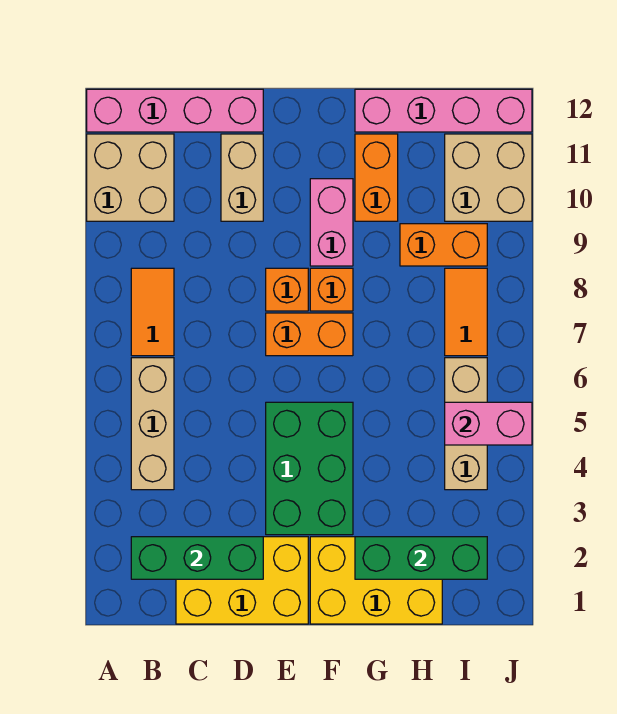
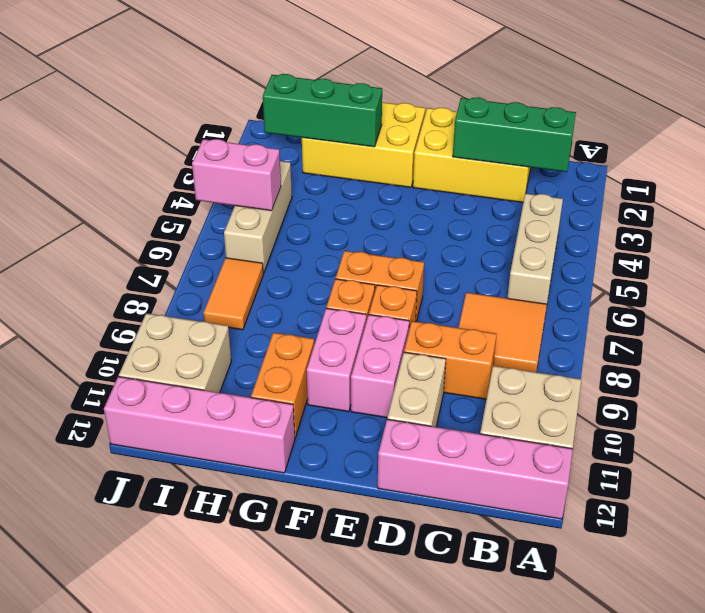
orange 1x2 tile [131,268,174,356] -> orange 2x2 tile [458,292,547,372]
green 2x3 brick [266,402,353,535] -> none
none -> pink 1x2 brick [351,315,409,418]
orange 1x2 brick [400,224,487,266] -> orange 1x2 brick moved to [404,321,497,399]

